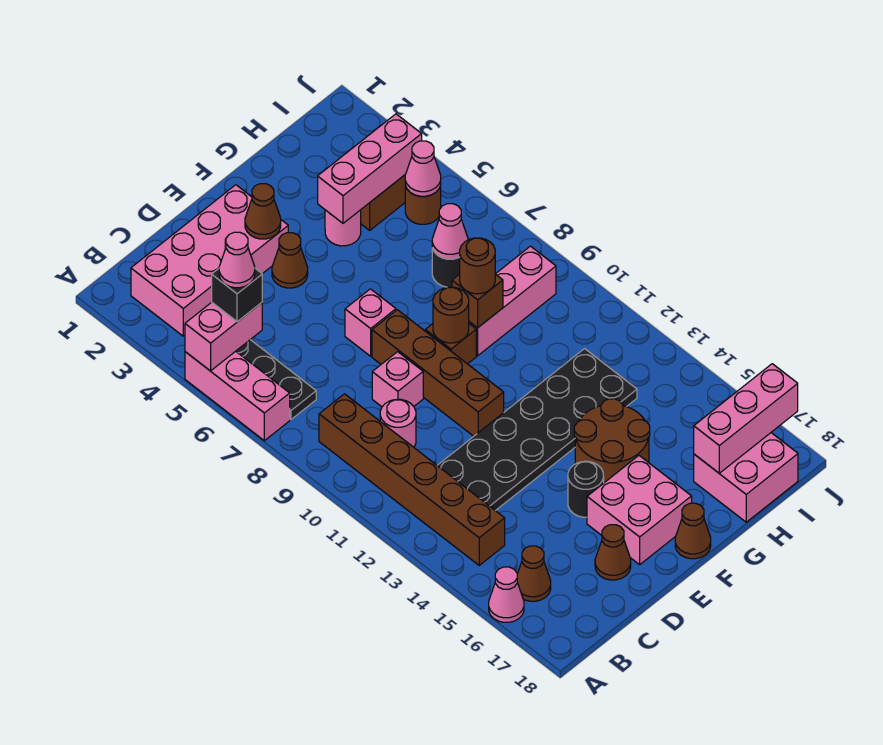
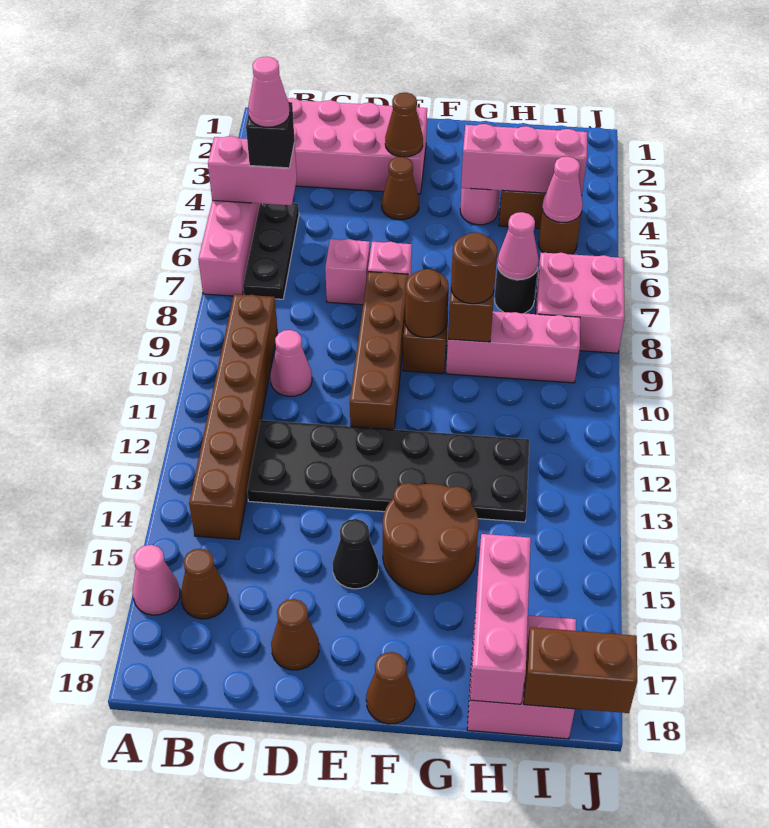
pink 1x1 round brick [380,399,416,447] -> pink 1x1 cone [270,330,312,396]
pink 1x1 brick [372,352,423,407] -> pink 1x1 brick moved to [325,239,370,305]
black 1x1 round brick [568,461,604,517] -> black 1x1 cone [333,519,378,589]
pink 2x2 brick [587,456,692,565] -> pink 2x2 brick moved to [536,252,625,353]
pink 1x3 brick [694,364,798,473] -> pink 1x3 brick turned to [470,534,531,704]
none -> brown 1x2 brick [524,627,637,713]

